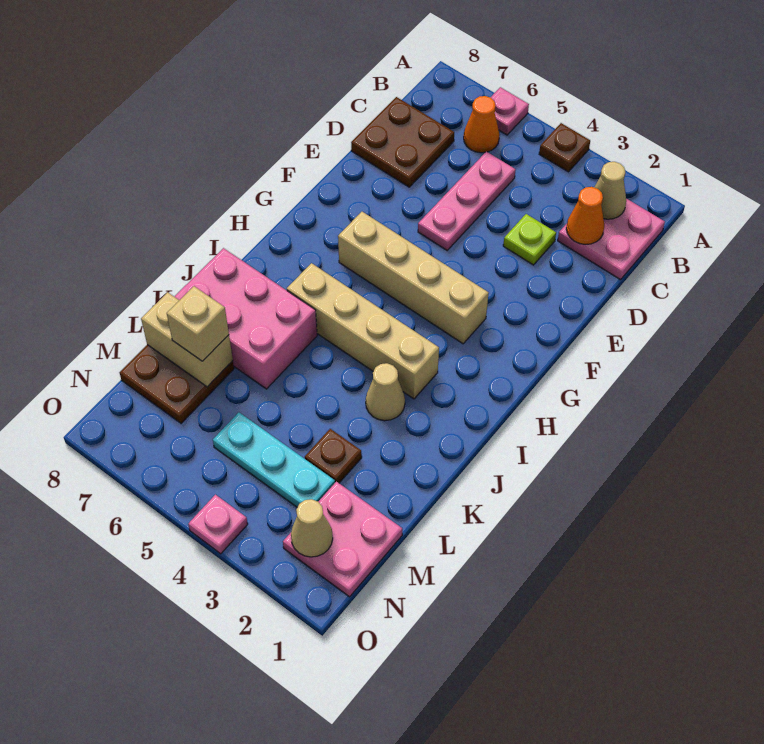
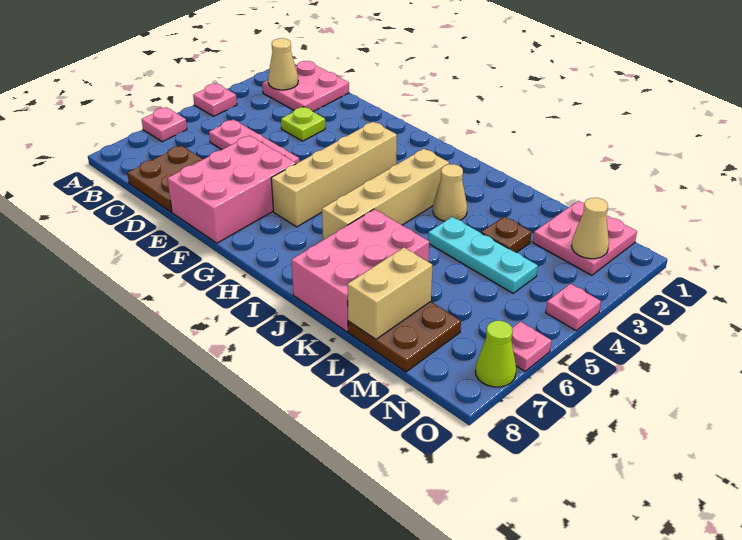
brown 1x1 plate [539,123,590,172] -> pink 1x1 plate [193,84,237,116]
orange 1x1 cone [464,96,500,153] -> none
orange 1x1 cone [566,187,604,244] -> none
none -> pink 2x3 brick [167,135,296,243]
tan 1x1 brick [167,286,229,361] -> none
cyan 1x3 plate [213,412,335,507] -> cyan 1x3 plate turned to [428,217,538,293]
none -> pink 1x1 plate [511,322,551,371]
none -> lime 1x1 cone [475,321,516,387]

